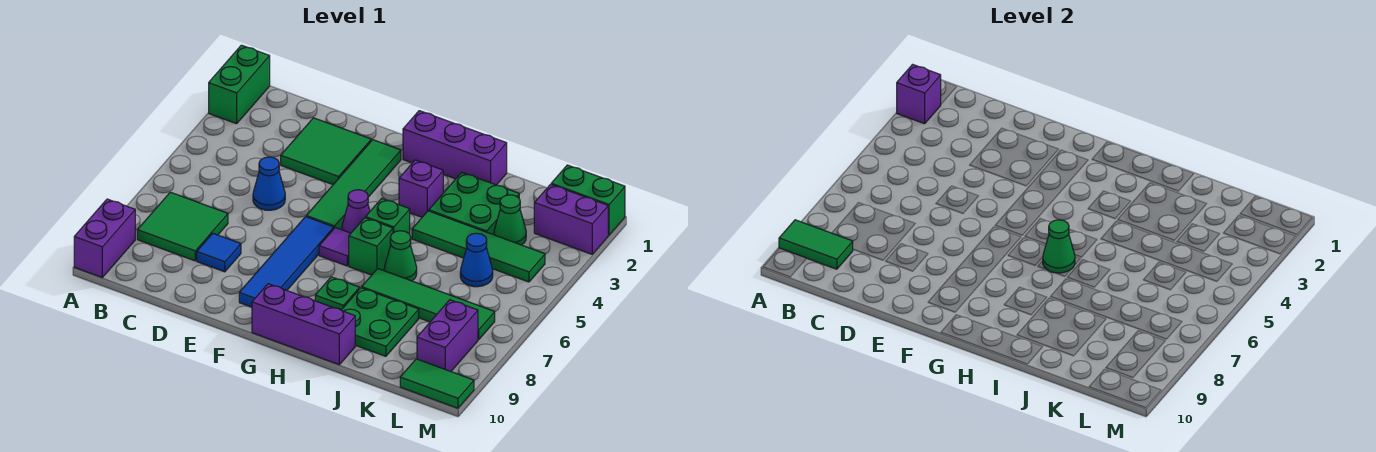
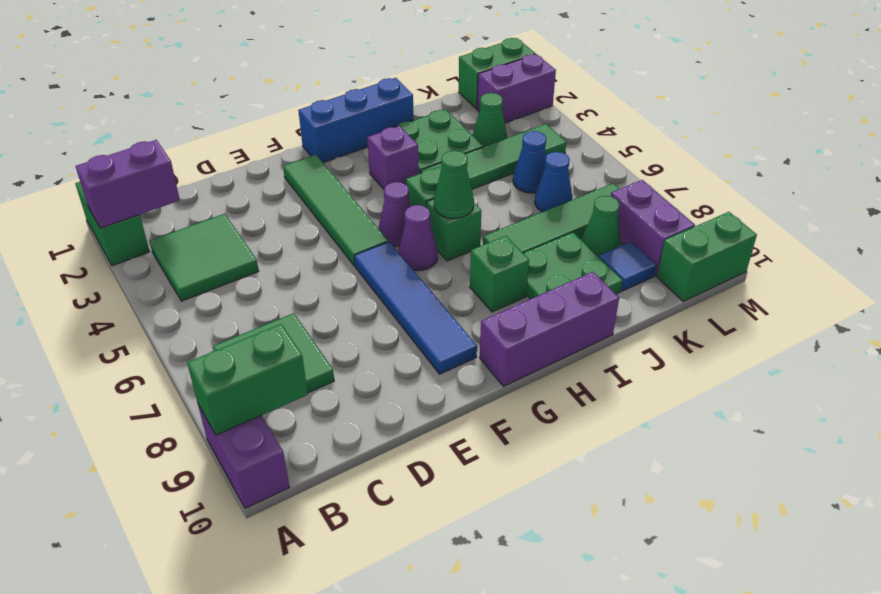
purple 1x1 brick [897,64,941,124] -> purple 1x2 brick [76,140,180,228]
green 1x2 tile [779,220,853,269] -> green 1x2 brick [187,324,308,435]
green 2x2 tile [281,118,371,184] -> green 2x2 tile moved to [150,214,259,301]
blue 1x1 cone [253,157,285,210] -> blue 1x1 cone moved to [535,152,572,212]
blue 1x1 tile [197,233,241,272] -> blue 1x1 tile moved to [599,242,656,291]
purple 1x3 brick [403,111,507,185] -> blue 1x3 brick [298,78,414,163]
purple 1x1 tile [319,228,351,266] -> purple 1x1 cone [399,205,438,271]
green 1x1 plate [315,277,359,310] -> green 1x1 brick [470,236,529,312]
green 1x1 cone [384,231,417,281] -> green 1x1 cone moved to [582,196,621,257]
green 1x2 tile [400,359,474,408] -> green 1x2 brick [657,212,757,301]

